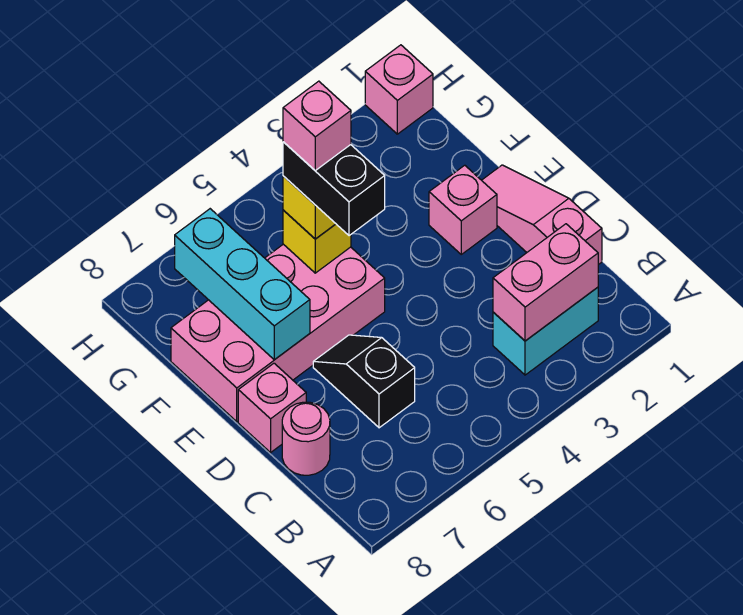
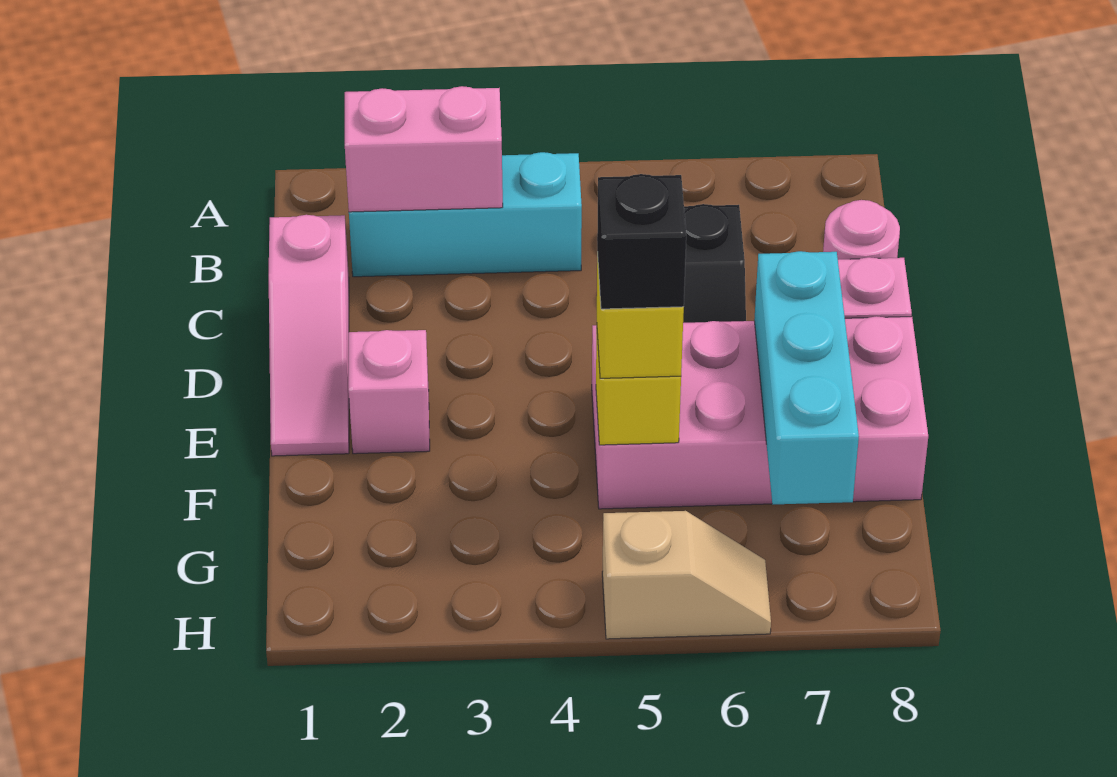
cyan 1x2 brick [493,287,598,375] -> cyan 1x3 brick [349,152,582,277]
black 1x2 brick [283,142,385,236] -> black 1x1 brick [597,174,686,309]
pink 1x1 brick [283,81,351,170] -> none
pink 1x1 brick [365,45,433,134] -> none
none -> tan 1x2 slope [602,511,771,639]

